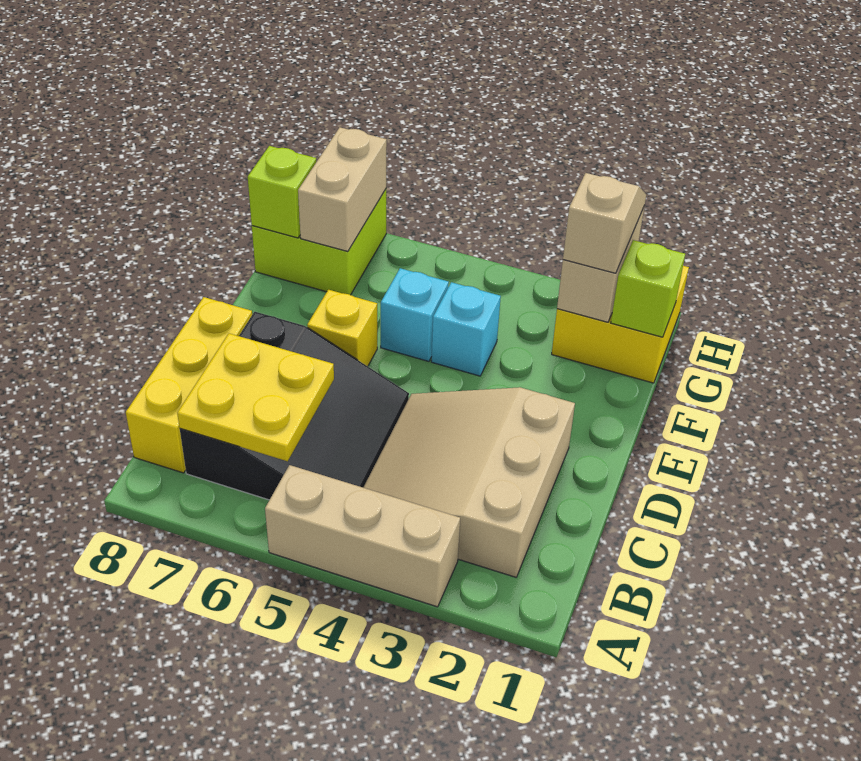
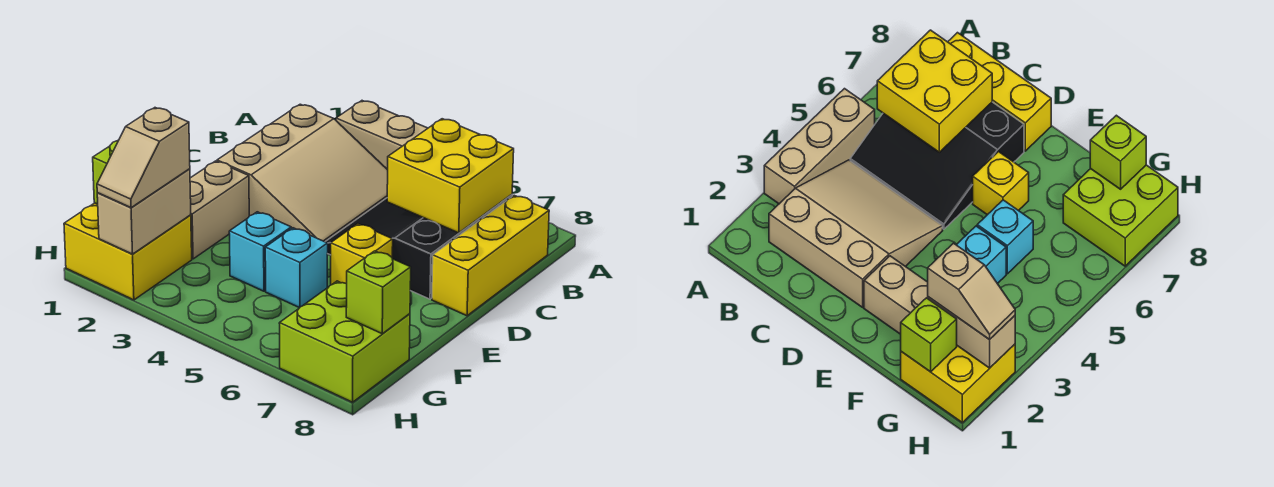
yellow 2x2 plate [177,333,334,461] -> yellow 2x2 brick [387,119,514,233]
tan 1x2 brick [298,127,387,252] -> tan 1x2 brick moved to [190,161,249,259]

